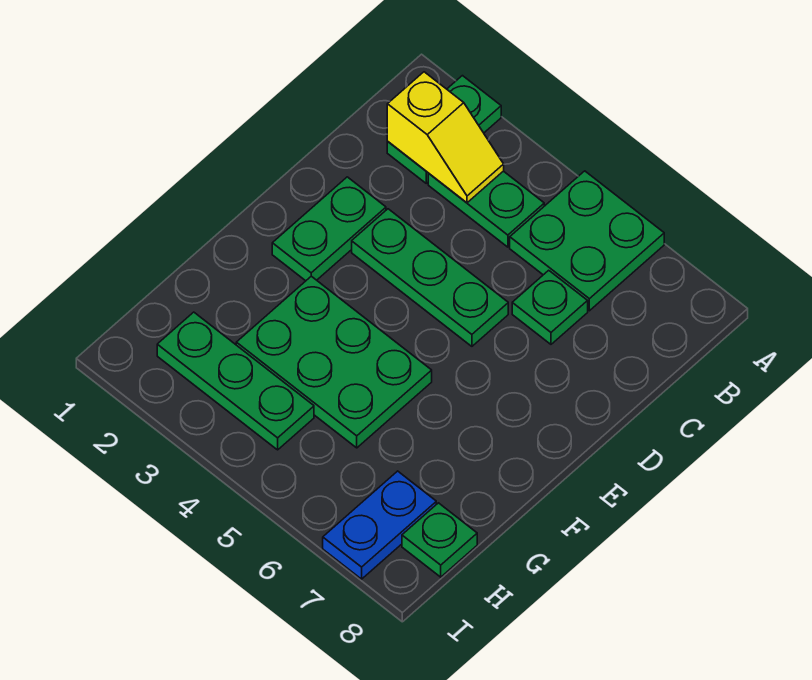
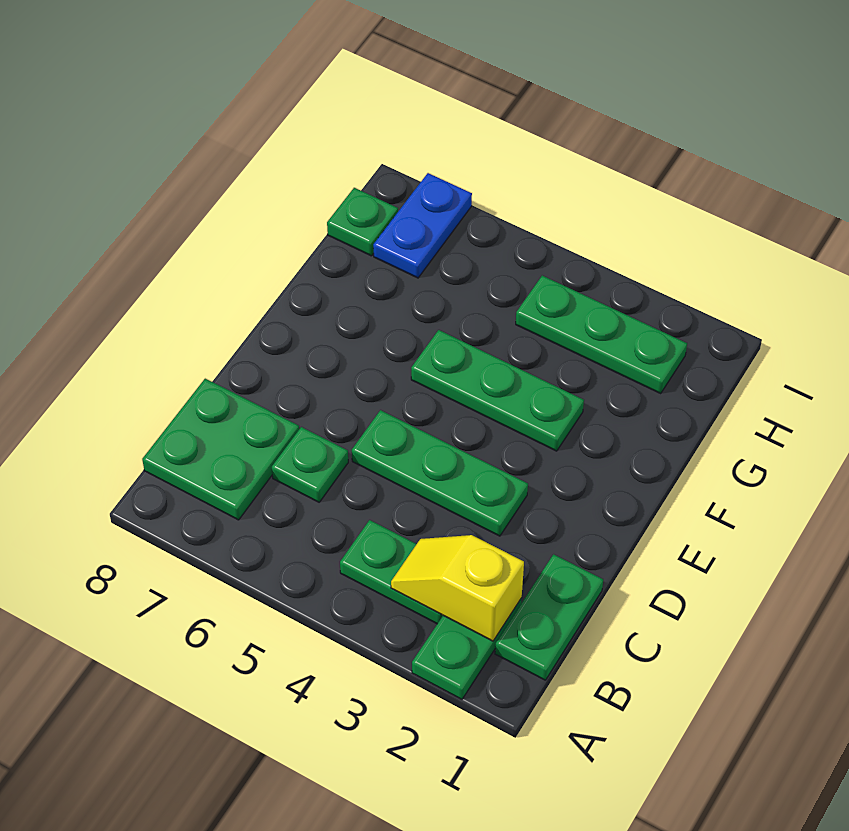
green 2x2 plate [510,171,664,311] -> green 2x2 plate moved to [142,379,299,520]
green 1x2 plate [272,177,386,281] -> green 1x2 plate moved to [495,554,603,680]
green 2x3 plate [236,276,432,448] -> green 1x3 plate [411,330,584,451]

